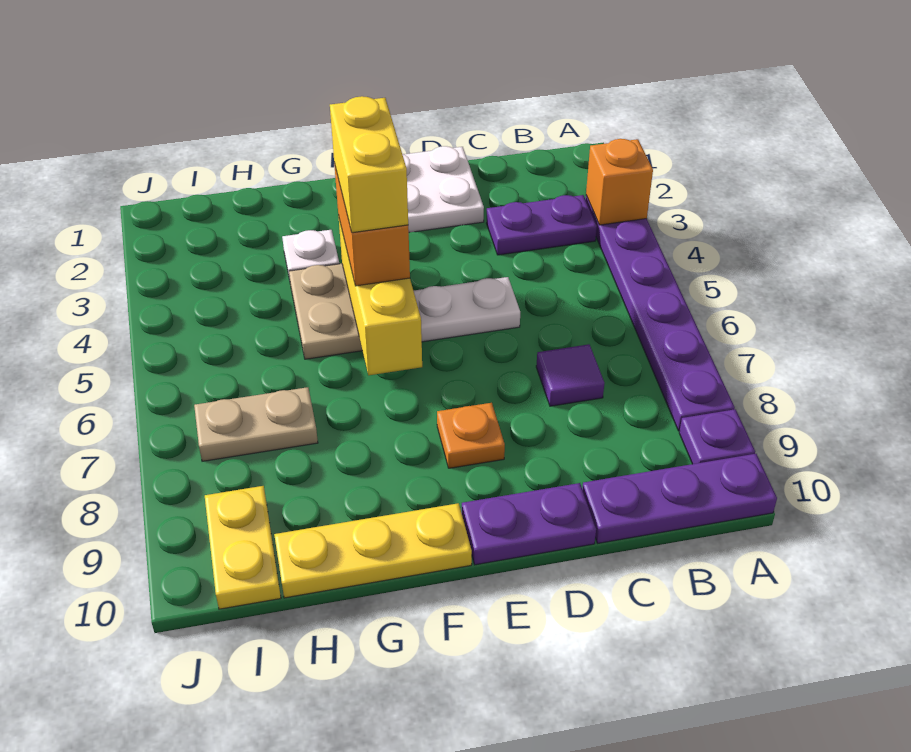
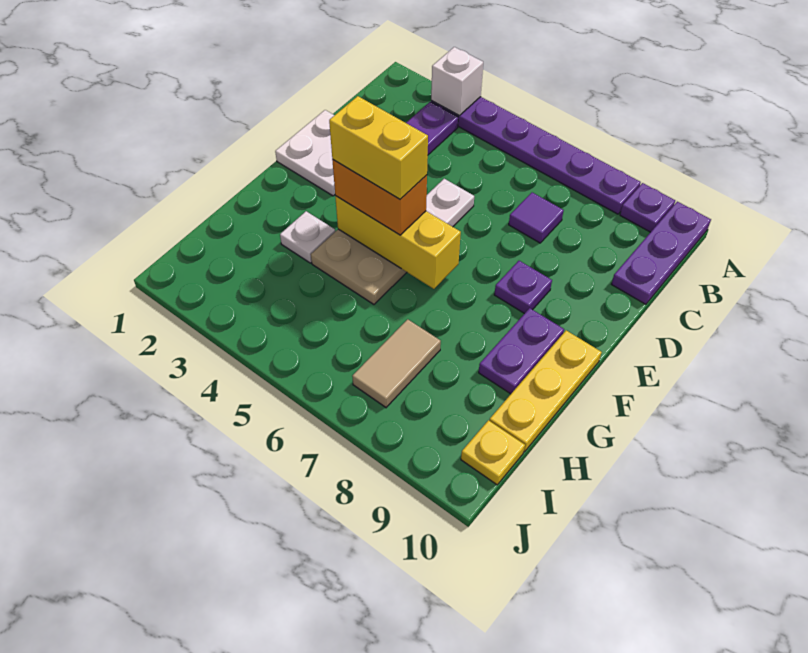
orange 1x1 brick [586,139,653,225] -> white 1x1 brick [431,47,483,116]
purple 1x2 plate [462,483,596,565] -> purple 1x2 plate moved to [479,308,564,394]
orange 1x1 plate [437,403,505,468] -> purple 1x1 plate [494,261,552,314]
tan 1x2 plate [194,387,318,461] -> tan 1x2 tile [352,319,441,407]
yellow 1x2 plate [205,486,281,609] -> yellow 1x1 plate [461,420,525,485]

